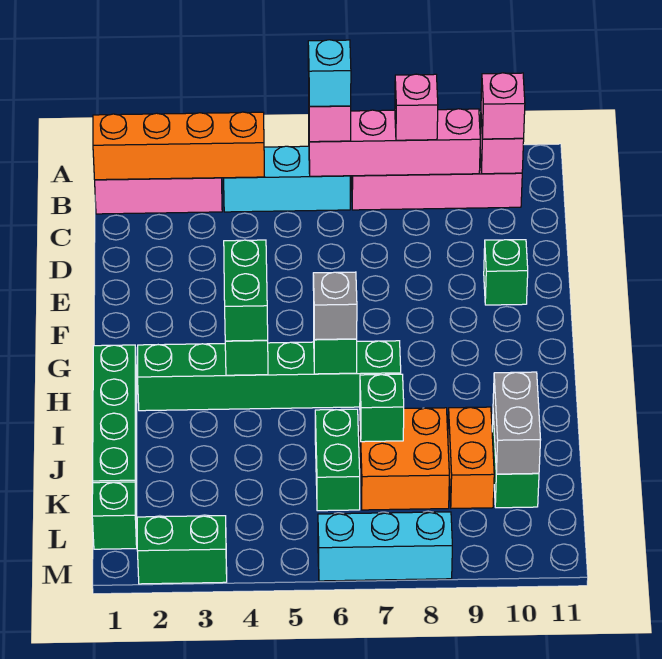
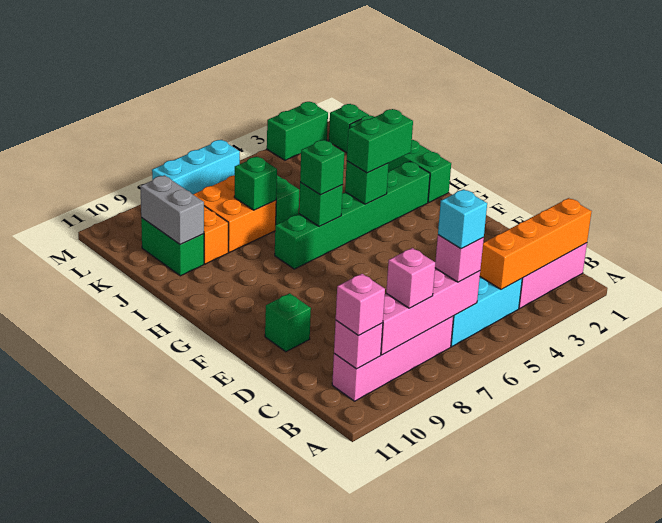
green 1x2 brick [224,240,268,341] -> green 1x2 brick turned to [347,109,413,173]
grey 1x1 brick [313,272,357,340] -> green 1x1 brick [300,140,344,195]

